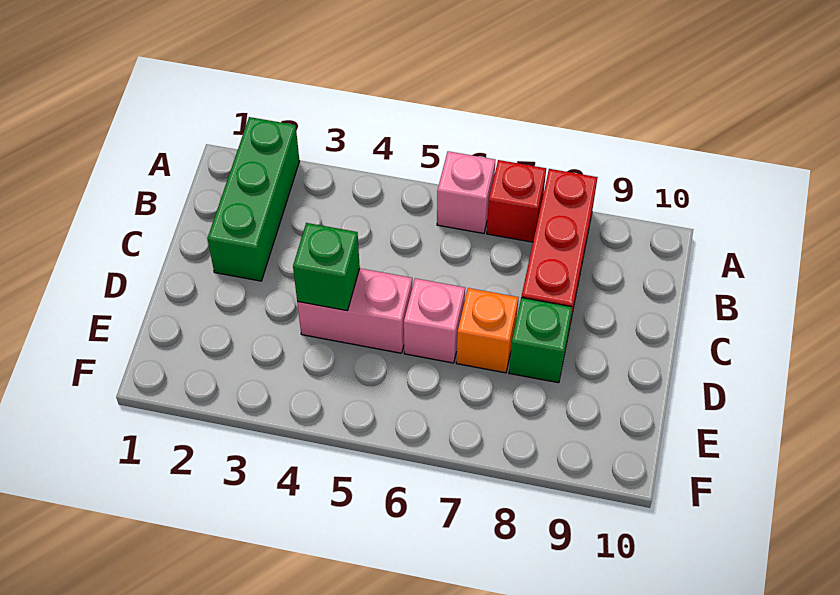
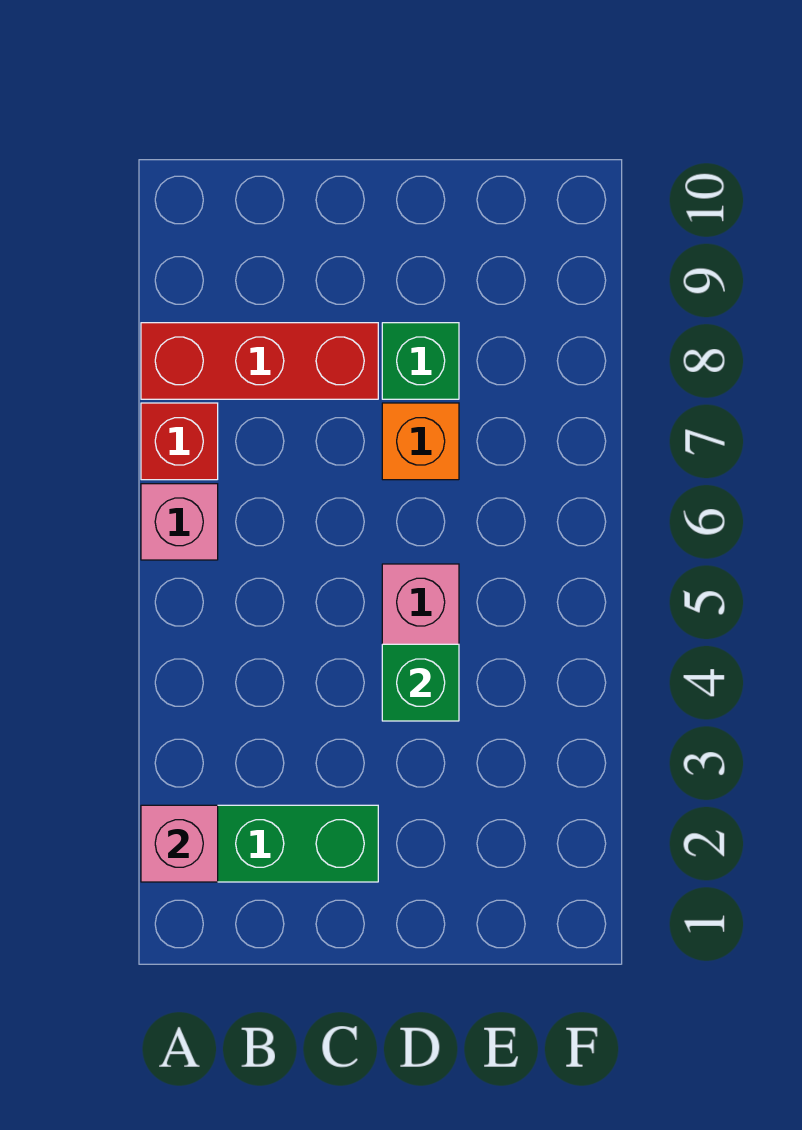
pink 1x1 brick [404,278,465,363] -> pink 1x1 brick moved to [141,805,218,882]

